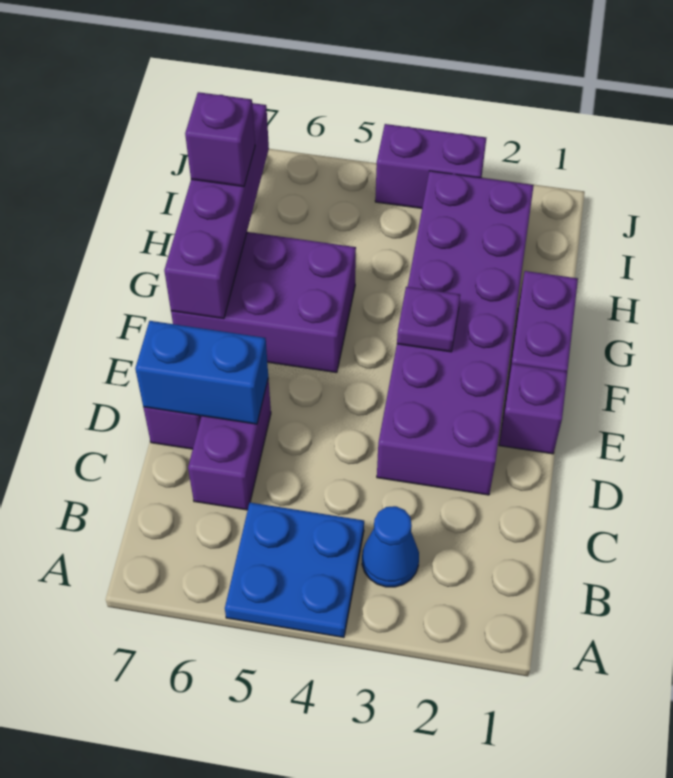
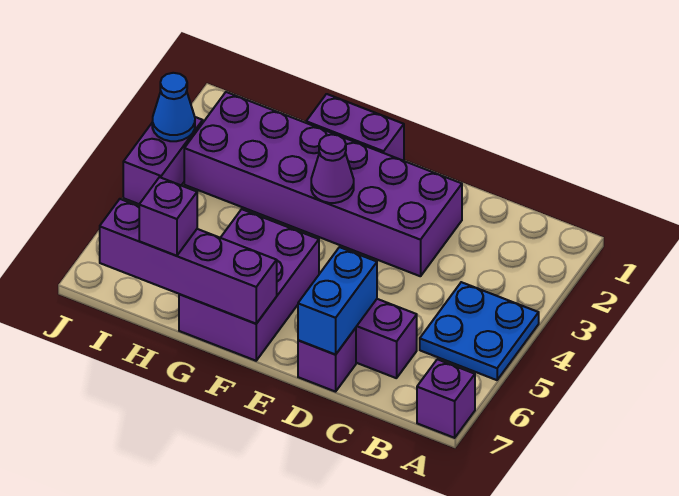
blue 1x1 cone [362,506,419,587] -> blue 1x1 cone moved to [152,73,195,141]
purple 1x1 brick [499,364,567,454] -> purple 1x1 brick moved to [417,359,475,438]
purple 1x1 plate [397,287,460,352] -> purple 1x1 cone [311,135,354,203]

